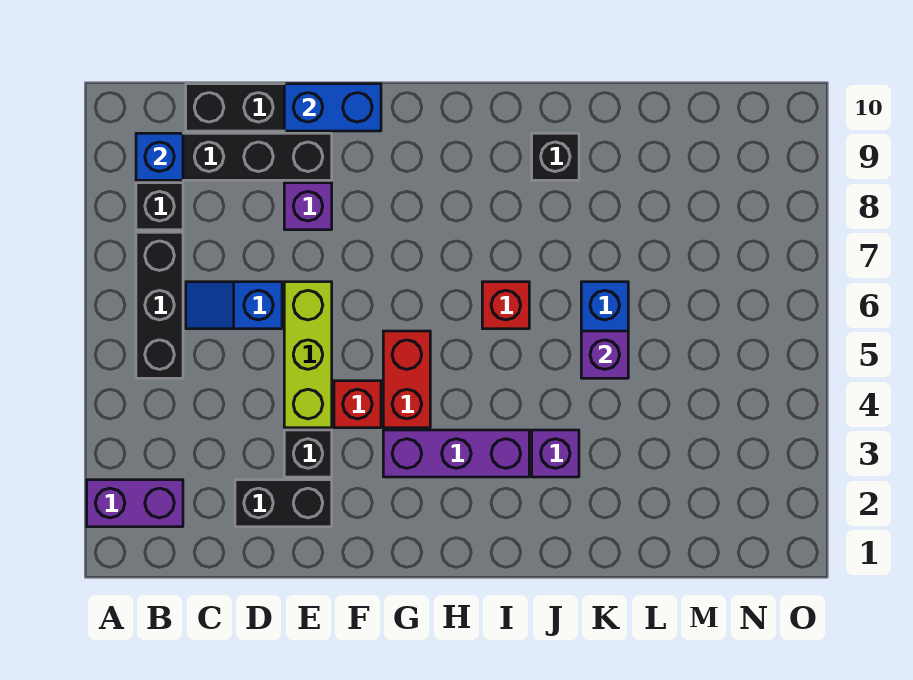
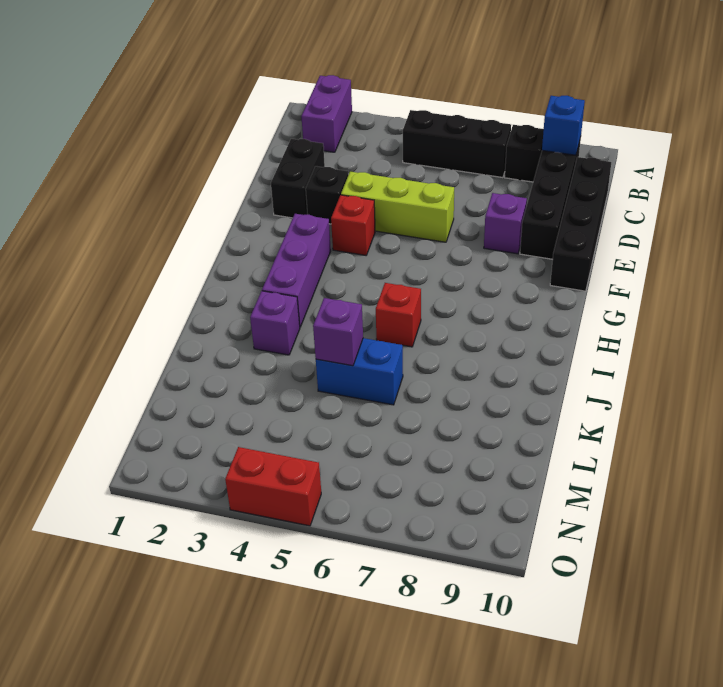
blue 1x2 slope [186,282,282,329] -> none
blue 1x2 brick [284,84,381,131] -> none
red 1x2 brick [383,331,430,428] -> red 1x2 brick moved to [225,447,321,526]
black 1x1 brick [532,133,579,180] -> none

